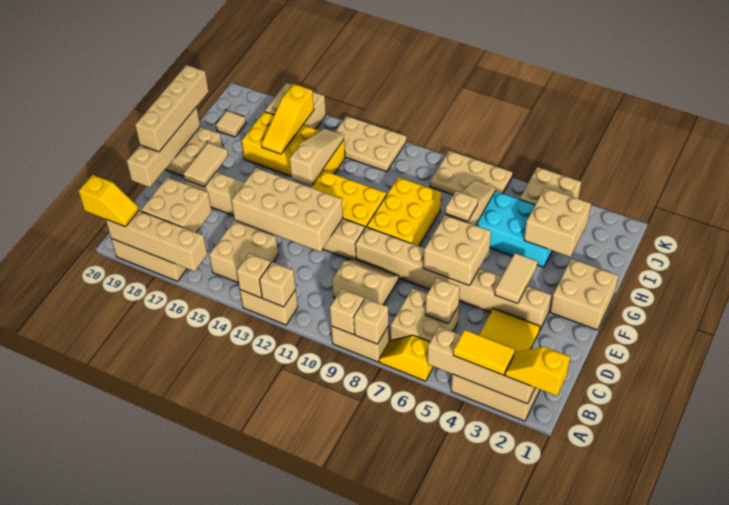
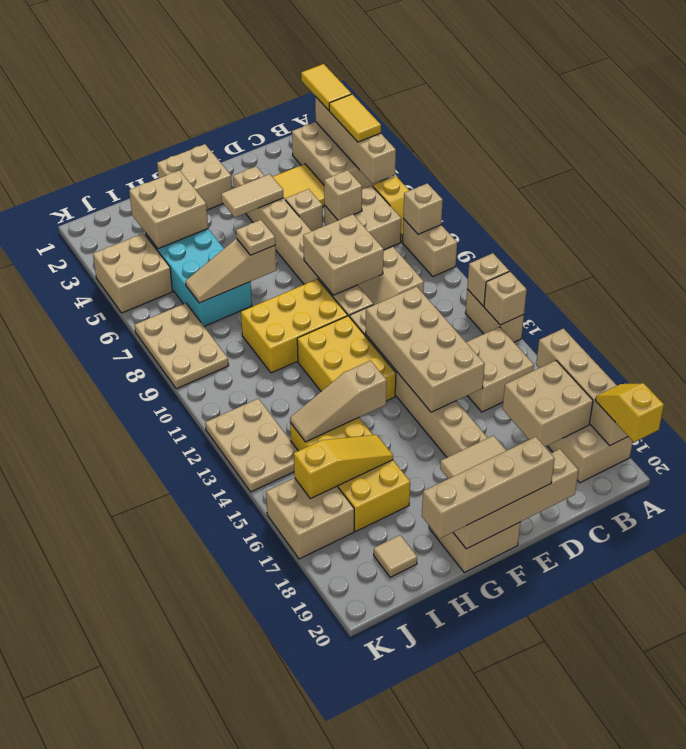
yellow 1x2 slope [505,347,570,396] -> yellow 1x2 tile [301,64,352,110]
tan 1x1 brick [330,289,364,335] -> tan 1x1 brick moved to [285,189,323,231]
tan 2x2 brick [424,215,491,286] -> tan 2x2 brick moved to [303,214,384,295]

